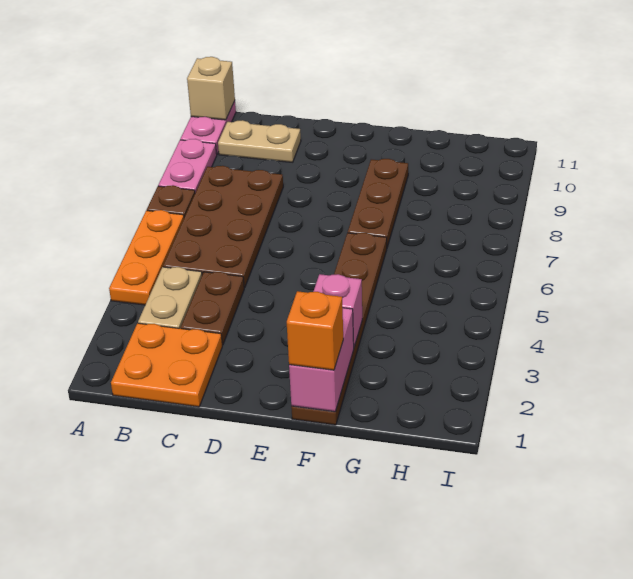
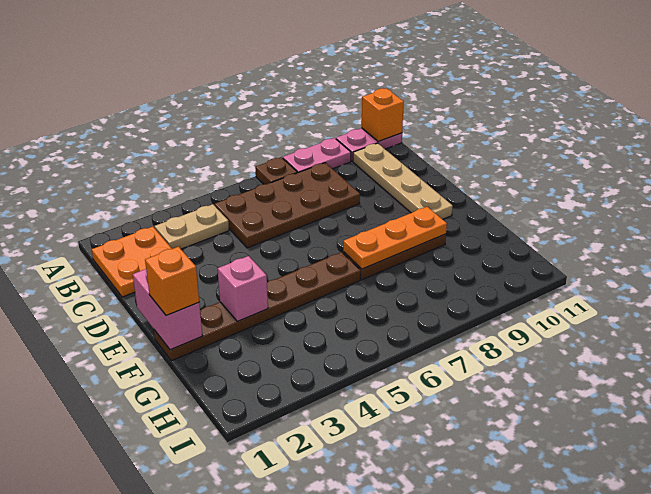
orange 1x3 plate [109,210,184,305] -> orange 1x3 plate moved to [343,207,447,269]
tan 1x1 brick [187,57,235,120] -> orange 1x1 brick [362,88,404,142]
tan 1x2 plate [218,120,301,162] -> tan 1x4 plate [353,143,453,219]
brown 1x2 plate [181,272,244,345] -> none
pink 1x2 brick [289,308,354,412] -> pink 1x2 brick turned to [133,269,202,350]

